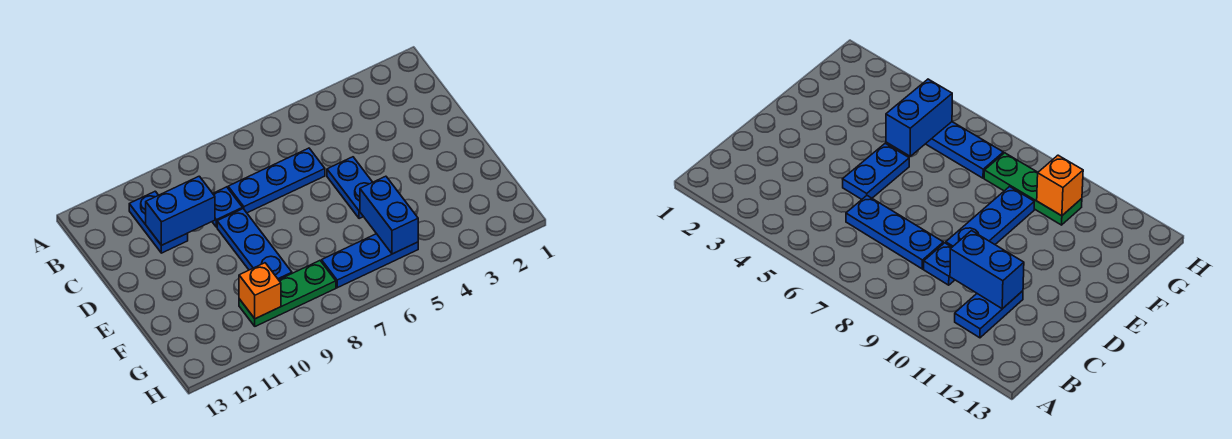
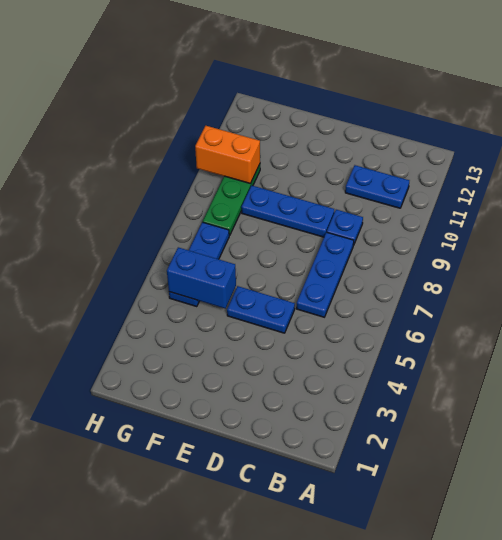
blue 1x2 brick [146,176,215,245] -> none
orange 1x1 brick [239,263,281,319] -> orange 1x2 brick [195,126,260,183]

